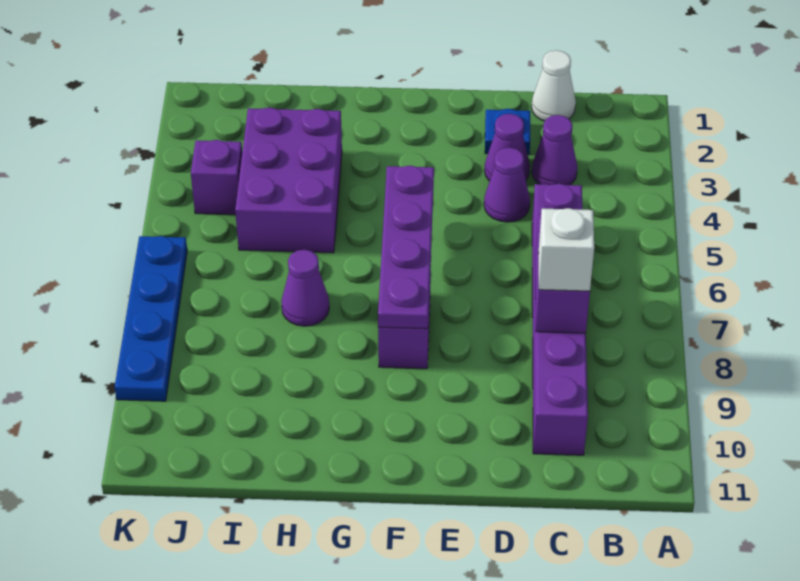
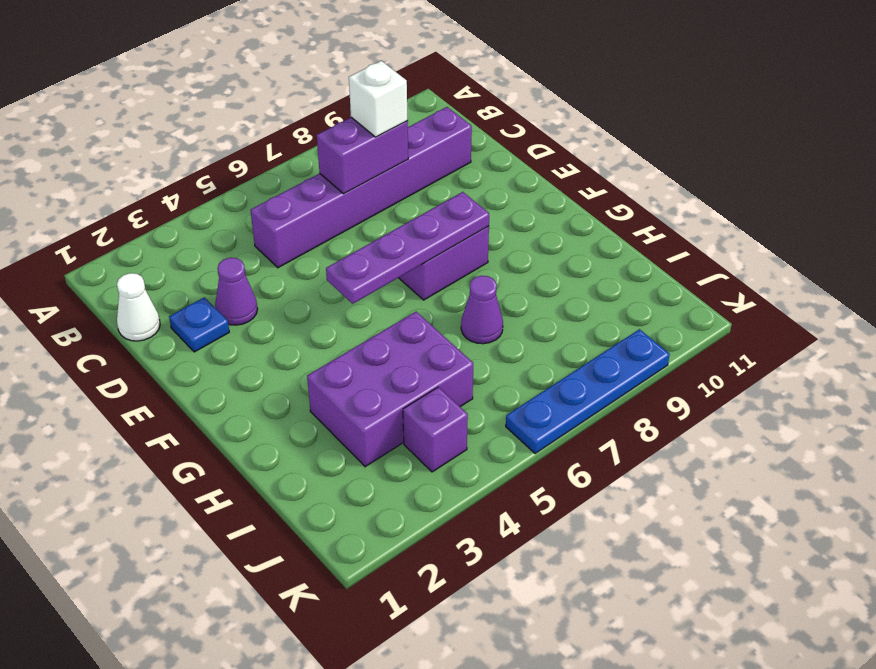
purple 1x1 cone [532,115,577,185] -> none
purple 1x1 cone [484,148,530,222] -> none

